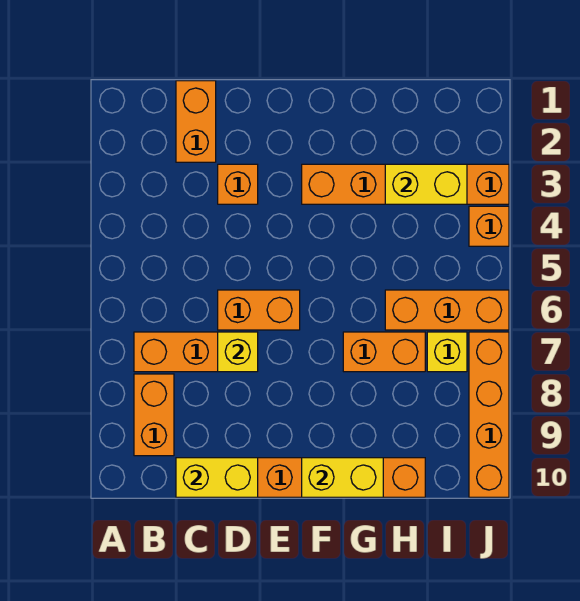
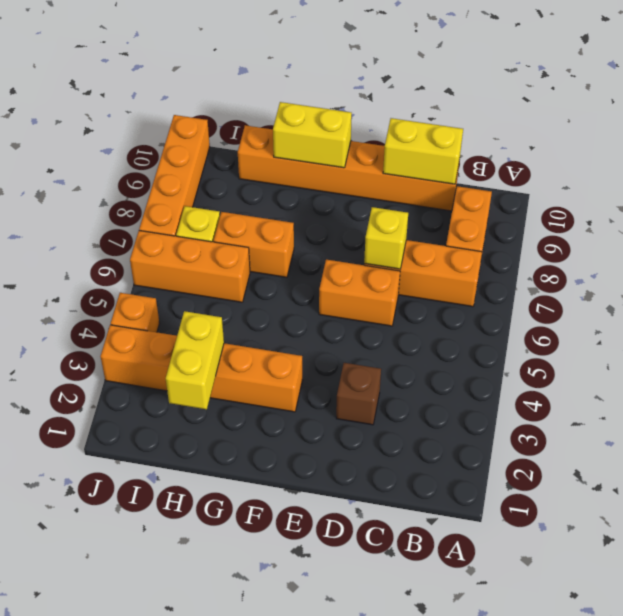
orange 1x2 brick [176,81,216,162] -> none
orange 1x1 brick [218,164,258,204] -> brown 1x1 brick [336,363,381,425]
yellow 1x2 brick [385,164,467,204] -> yellow 1x2 brick turned to [166,311,224,409]

